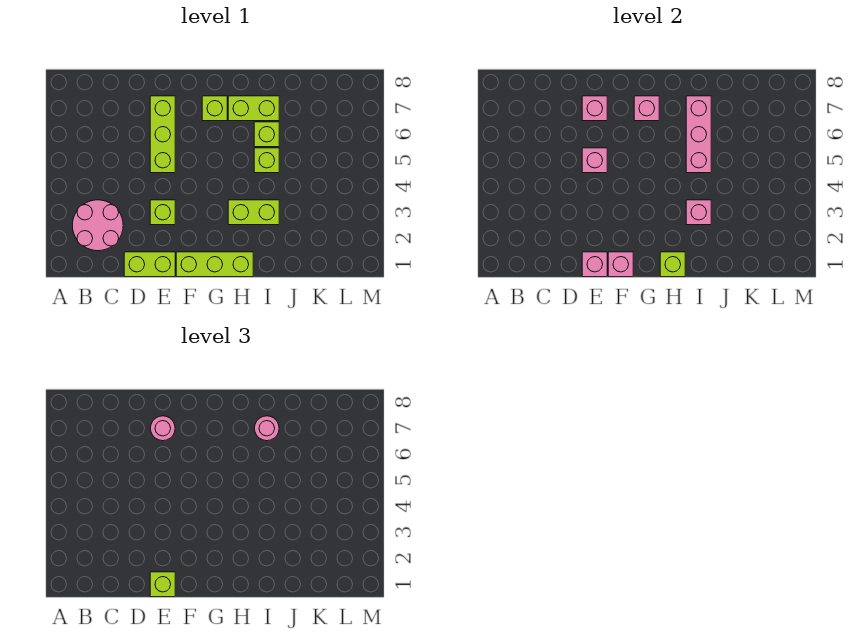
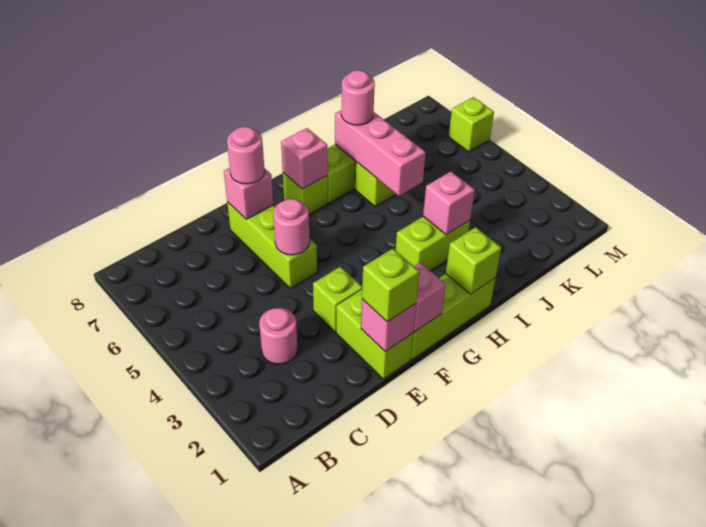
pink 2x2 round brick [72,200,123,251] -> pink 1x1 round brick [259,308,297,364]
lime 1x2 brick [124,252,175,277] -> lime 1x2 brick turned to [336,290,413,379]
pink 1x1 brick [582,148,607,173] -> pink 1x1 round brick [273,199,310,255]
lime 1x1 brick [254,148,279,173] -> lime 1x1 brick moved to [449,97,494,152]

